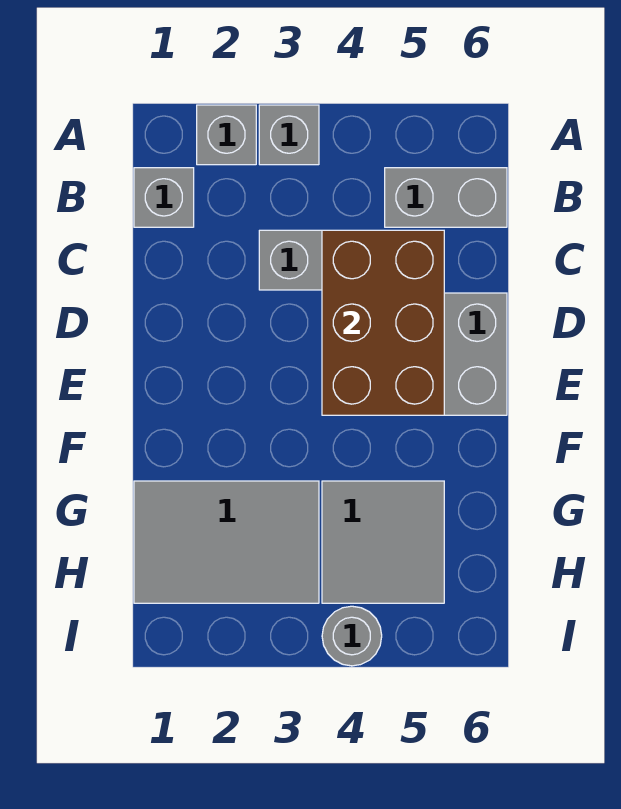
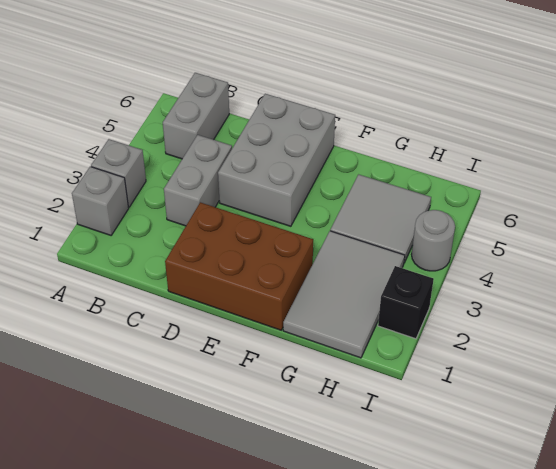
grey 1x1 brick [134,168,194,227] -> none
brown 2x3 brick [322,230,444,415] -> brown 2x3 brick moved to [165,202,313,330]
none -> black 1x1 brick [378,266,434,339]

